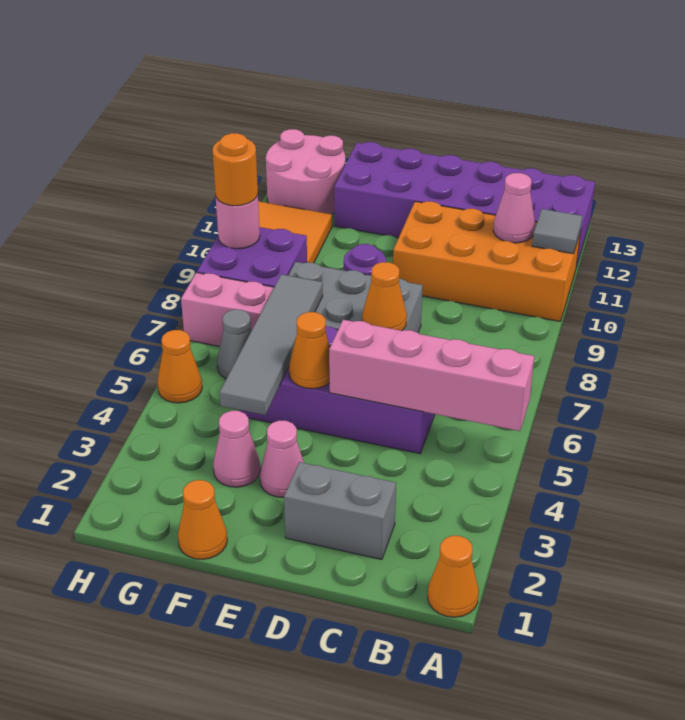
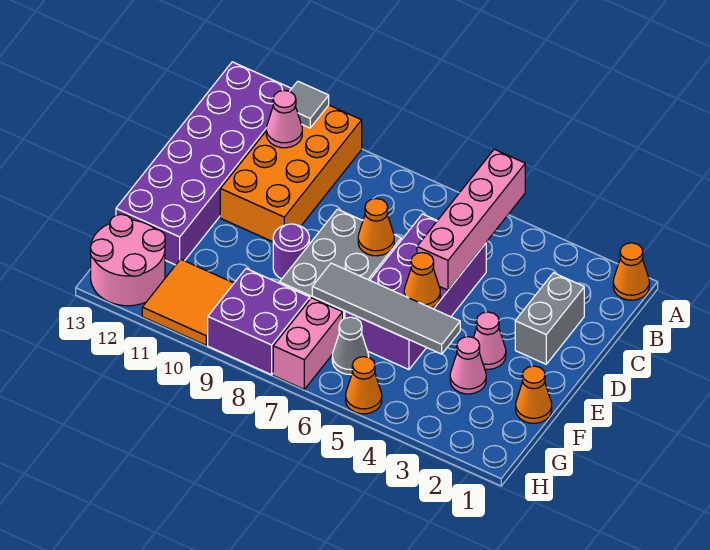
pink 1x1 round brick [216,194,260,249] -> none
orange 1x1 round brick [212,133,258,206] -> none

